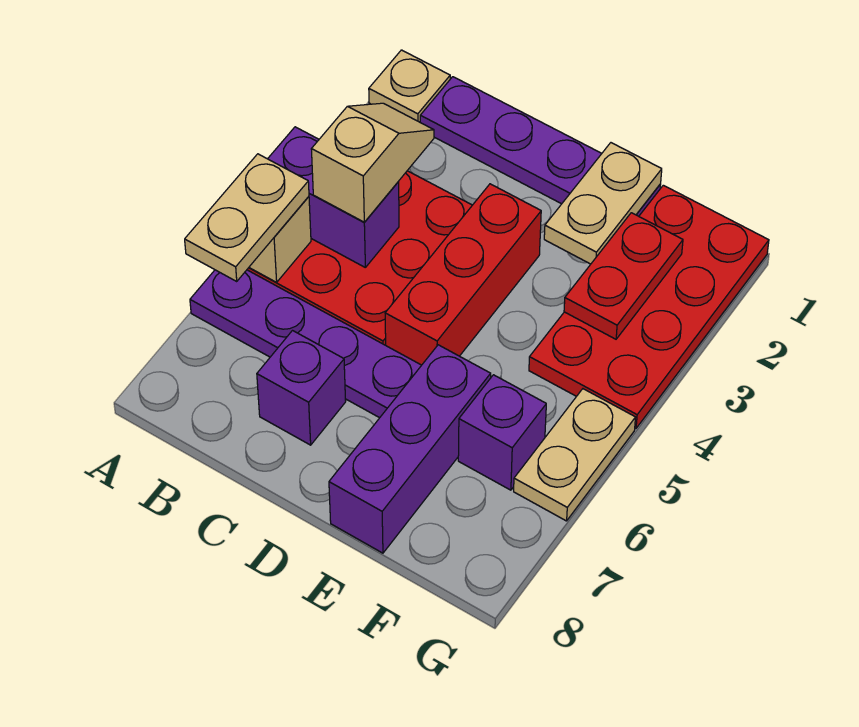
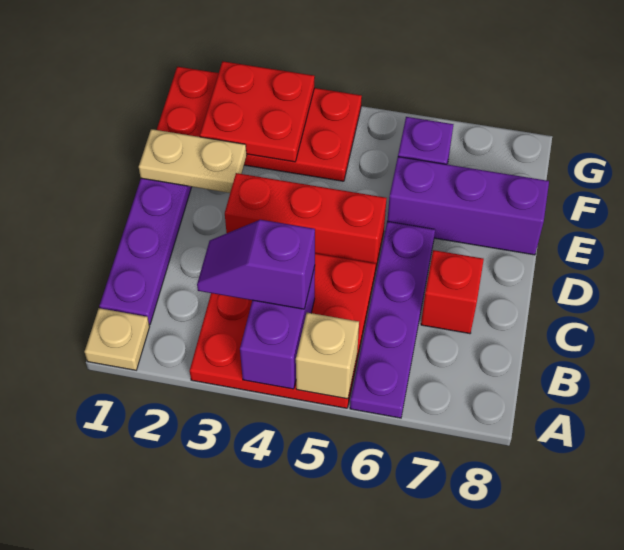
tan 1x2 plate [185,154,309,281] -> none
tan 1x2 slope [311,103,434,222] -> purple 1x2 slope [197,220,315,309]
purple 1x1 brick [257,331,346,445] -> red 1x1 brick [421,250,484,334]
red 1x2 plate [564,213,683,339] -> red 2x2 plate [200,61,315,162]
tan 1x2 plate [514,389,636,521] -> none

